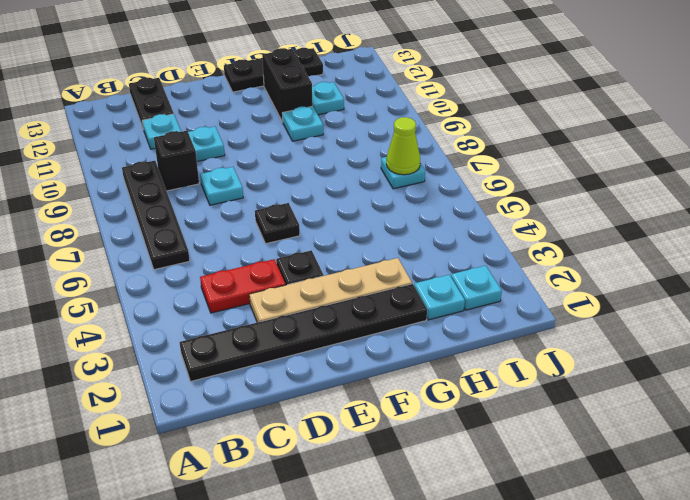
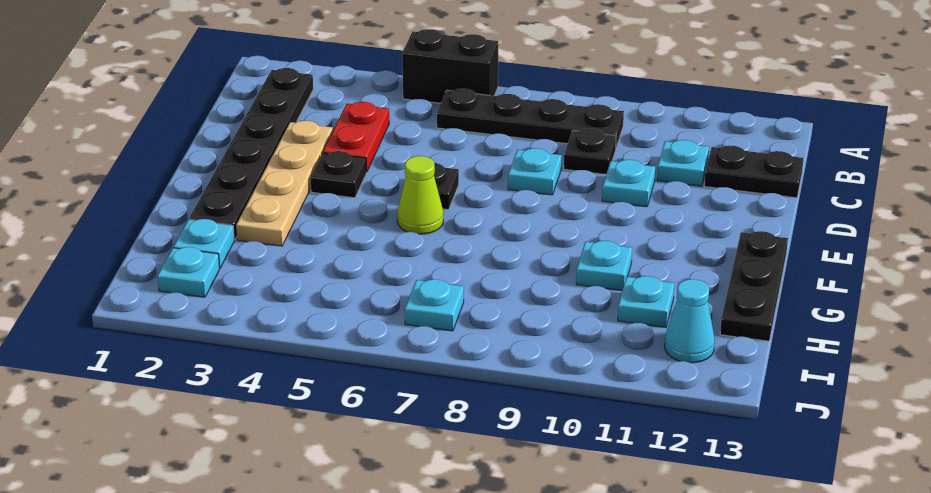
black 1x1 brick [154,131,199,191] -> black 1x1 plate [564,129,616,175]
black 1x2 brick [262,48,312,122] -> black 1x2 brick moved to [402,29,498,103]
lime 1x1 cone [386,117,420,175] -> lime 1x1 cone moved to [397,156,443,234]
none -> cyan 1x1 cone [665,279,715,363]

